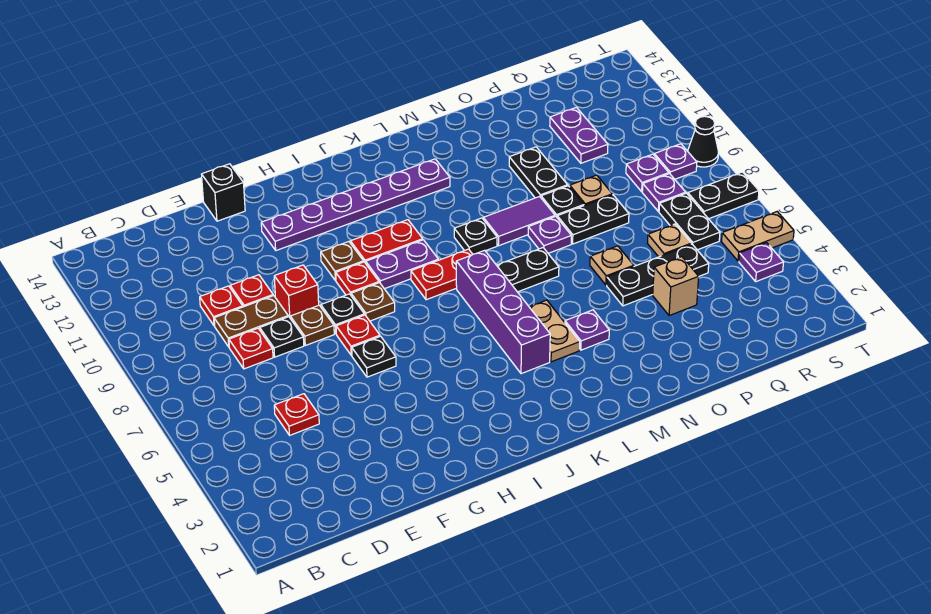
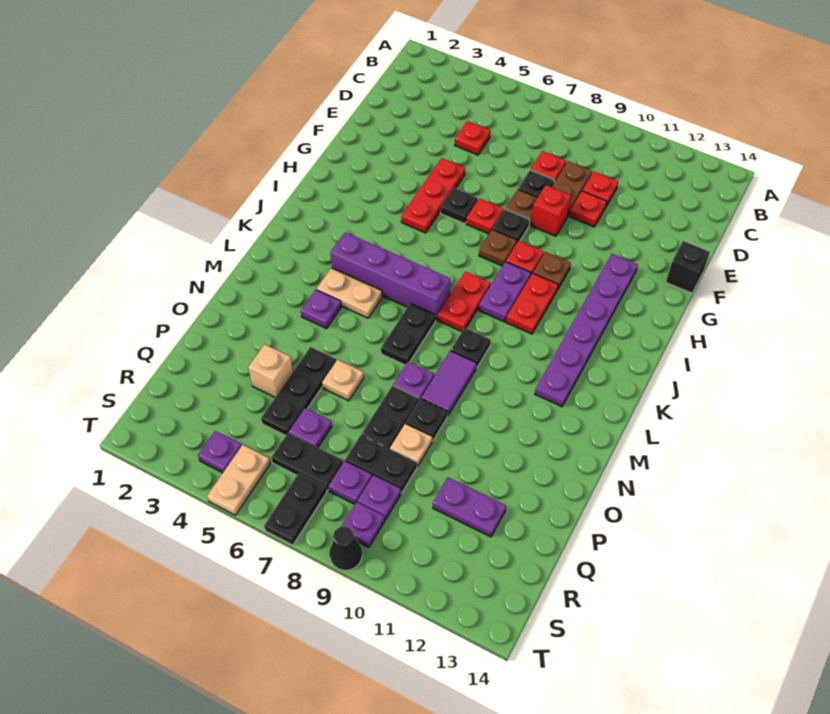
none -> red 1x3 plate [401,158,465,233]
black 1x2 plate [509,147,568,198] -> black 1x2 plate moved to [345,435,417,493]
tan 1x1 plate [647,224,691,257] -> purple 1x1 plate [289,408,332,448]

